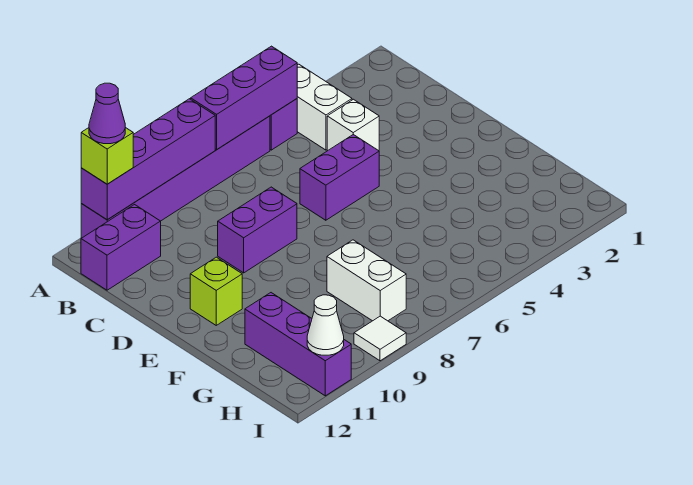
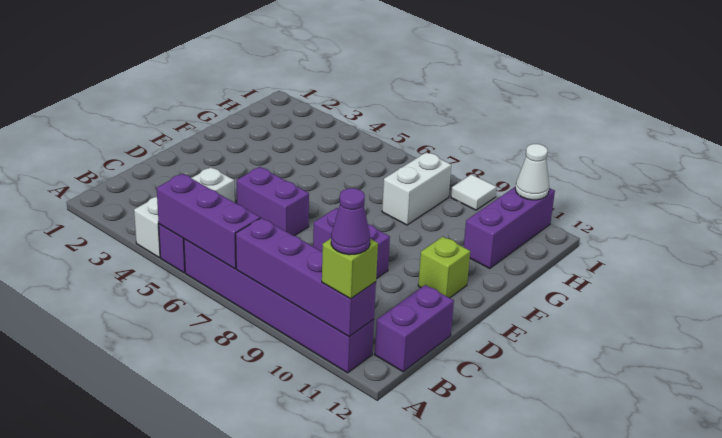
purple 1x2 brick [81,205,161,290] -> purple 1x2 brick turned to [375,285,454,372]

